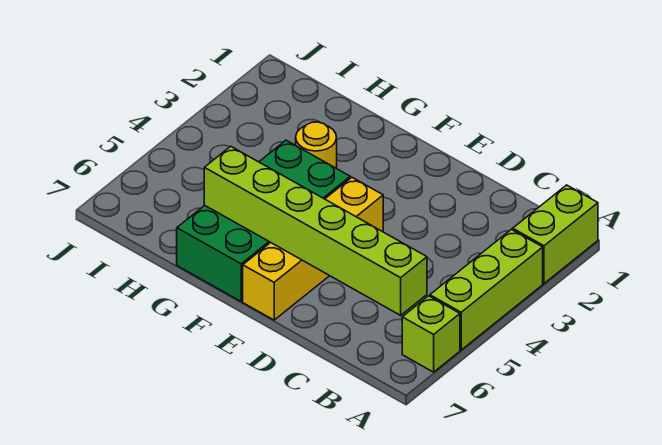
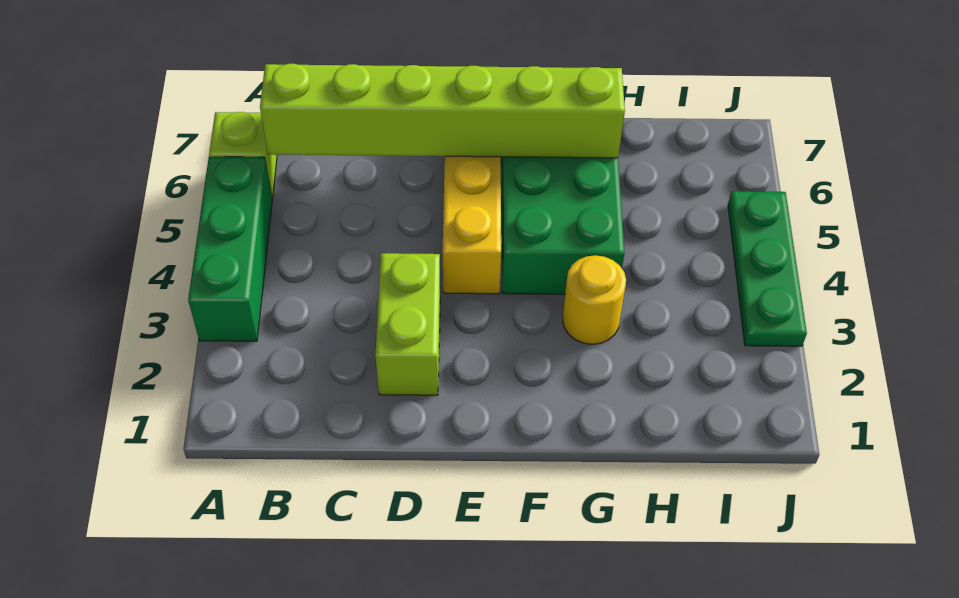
lime 1x2 brick [513,185,598,283] -> lime 1x2 brick moved to [375,253,440,395]
lime 1x3 brick [430,229,543,350] -> green 1x3 brick [188,157,272,341]
none -> green 1x3 plate [728,191,807,346]

